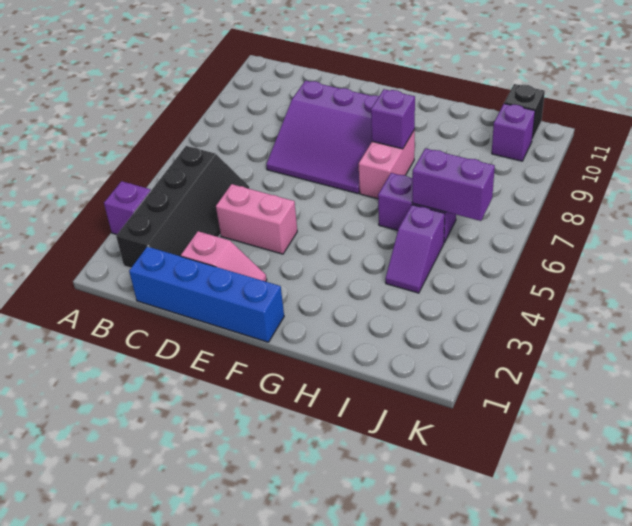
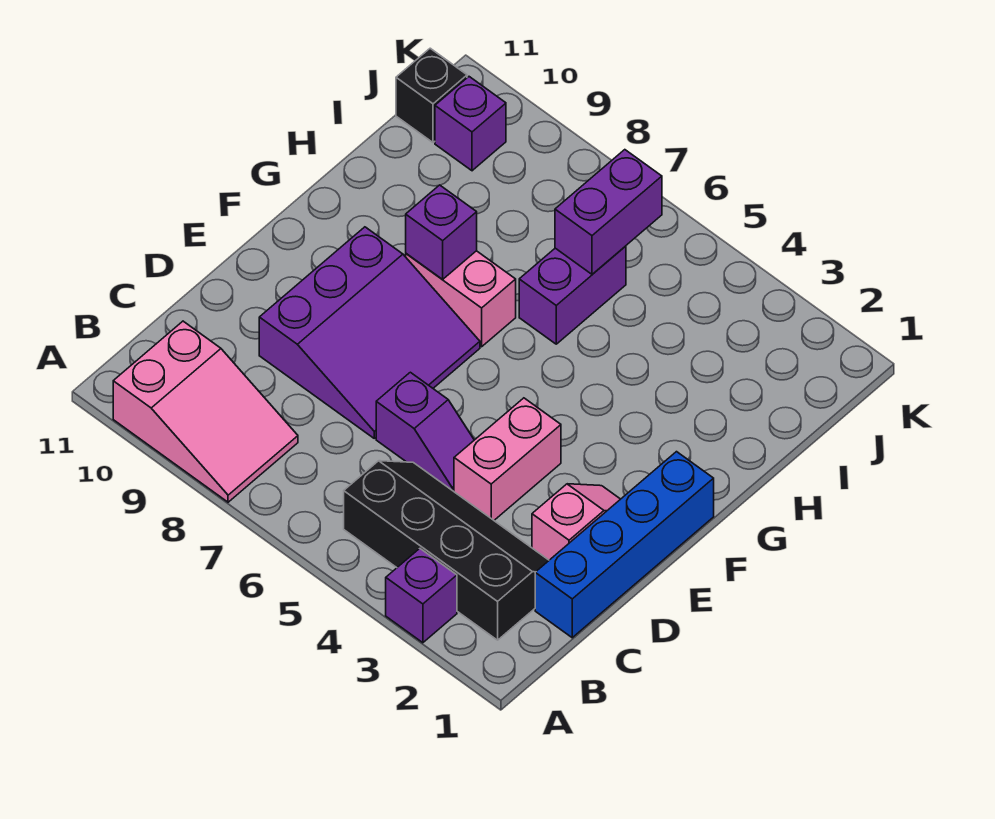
none -> pink 2x3 slope [113,321,298,502]
purple 1x2 slope [385,205,445,293] -> purple 1x2 slope moved to [376,372,474,491]

